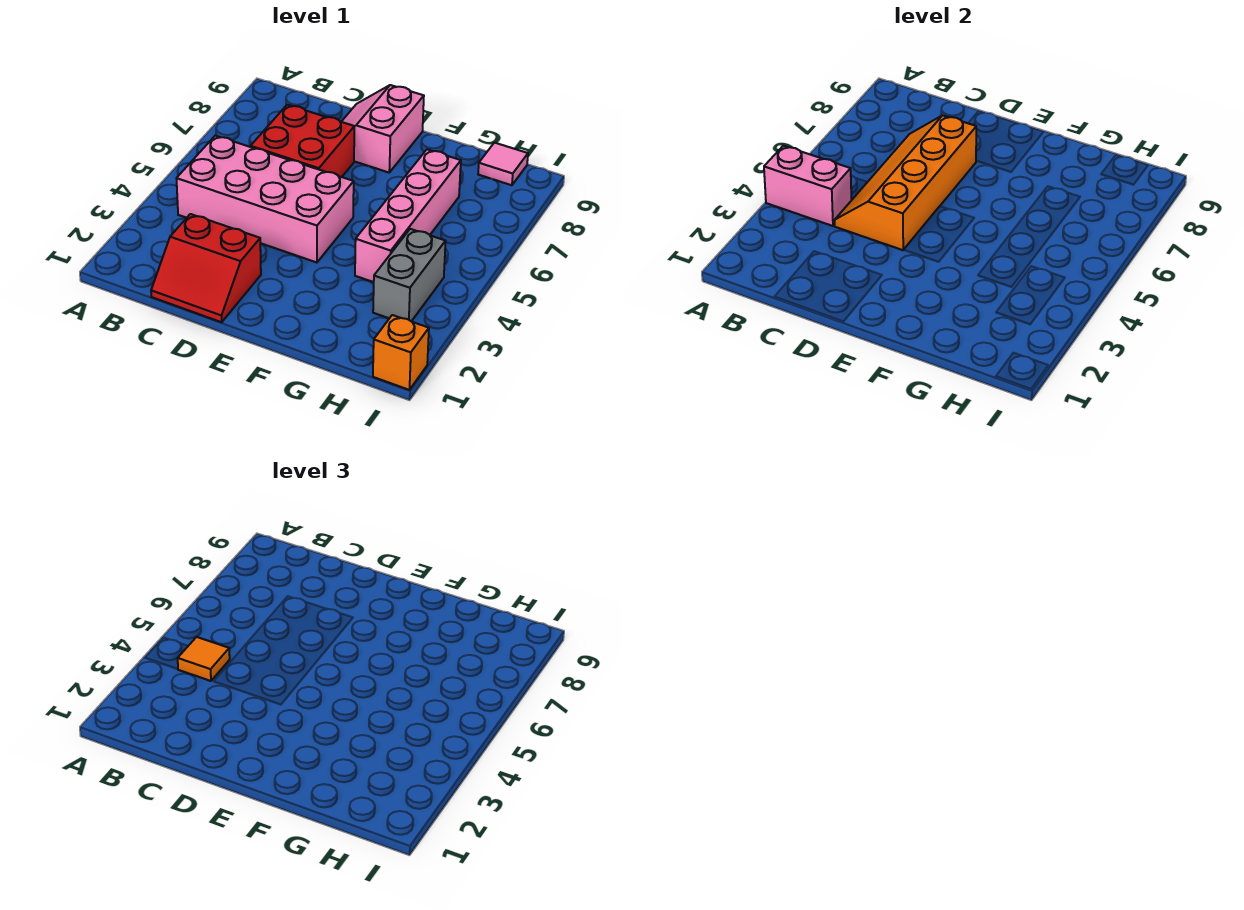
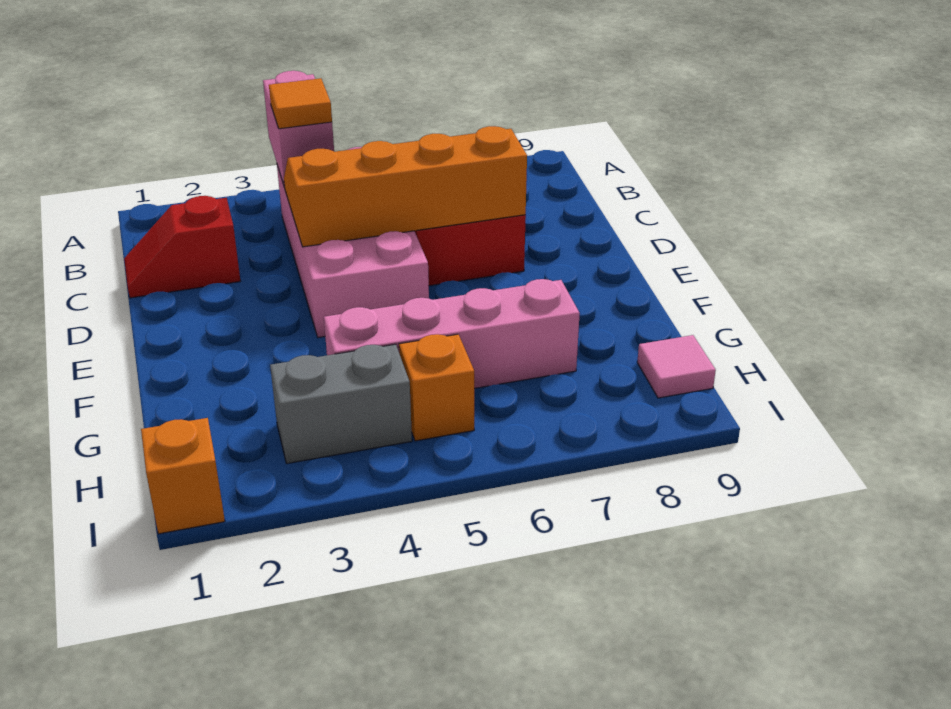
red 2x2 slope [151,214,261,322] -> red 1x2 slope [124,196,240,298]
pink 2x2 slope [342,85,424,173] -> none
none -> orange 1x1 brick [399,334,474,441]

